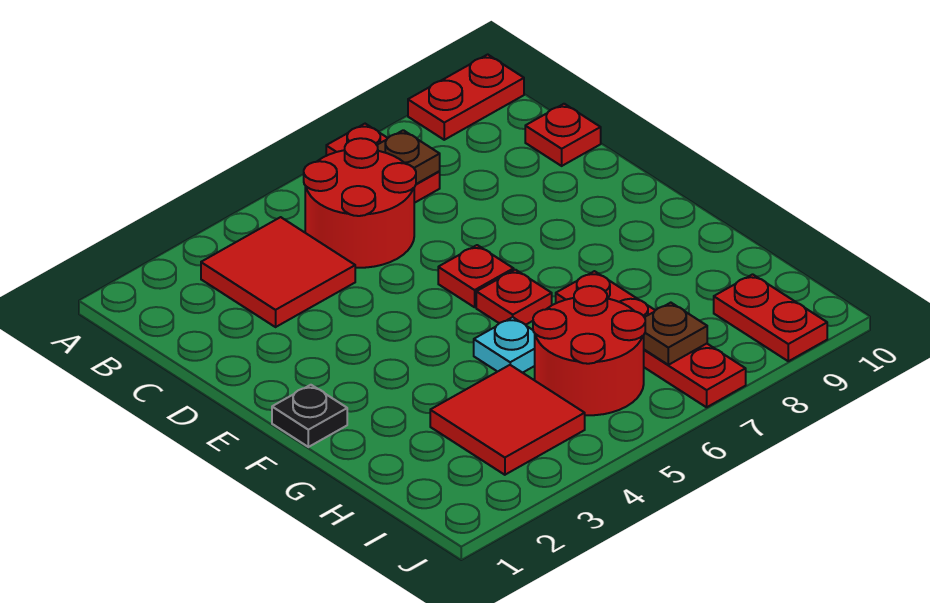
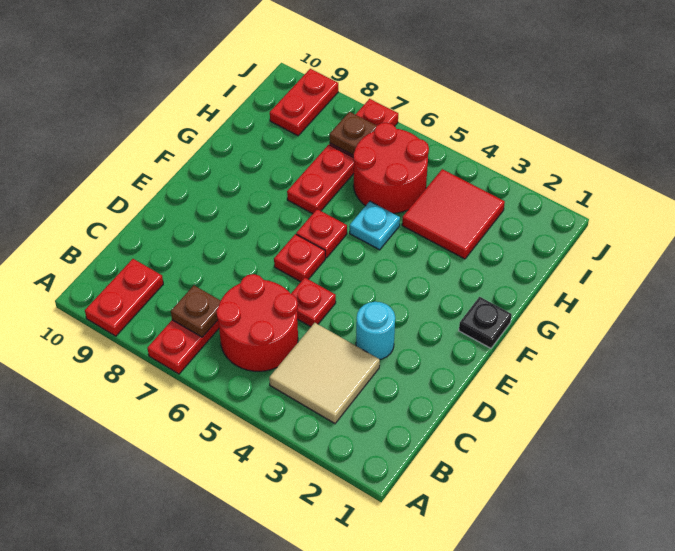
red 1x2 plate [408,54,524,140] -> red 1x2 plate turned to [85,259,163,336]
red 2x2 tile [201,217,355,327] -> tan 2x2 tile [269,323,380,423]
red 1x1 plate [525,104,601,166] -> red 1x1 plate moved to [291,278,336,327]
none -> cyan 1x1 round brick [356,302,395,359]

